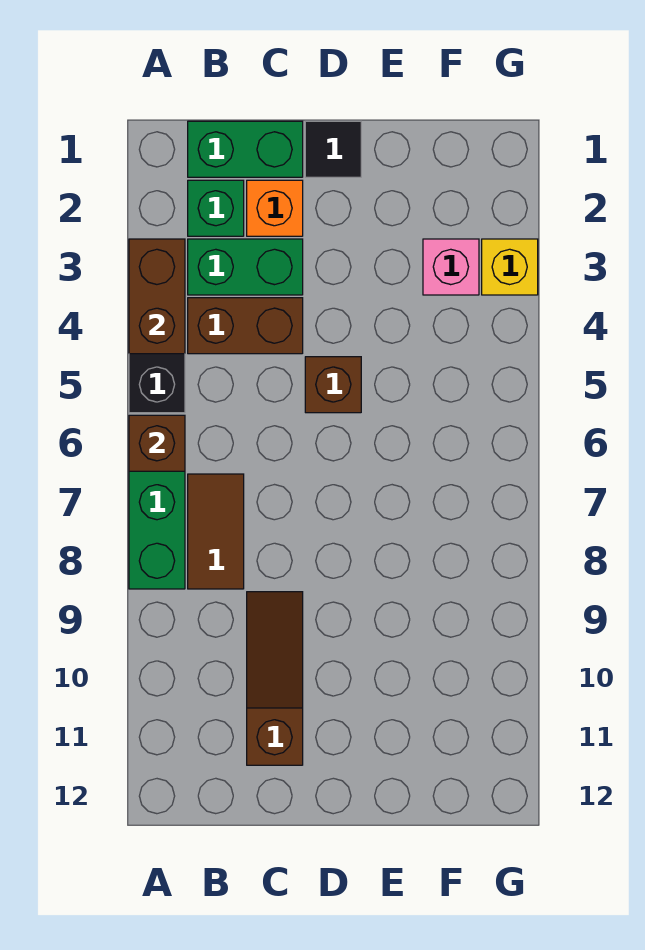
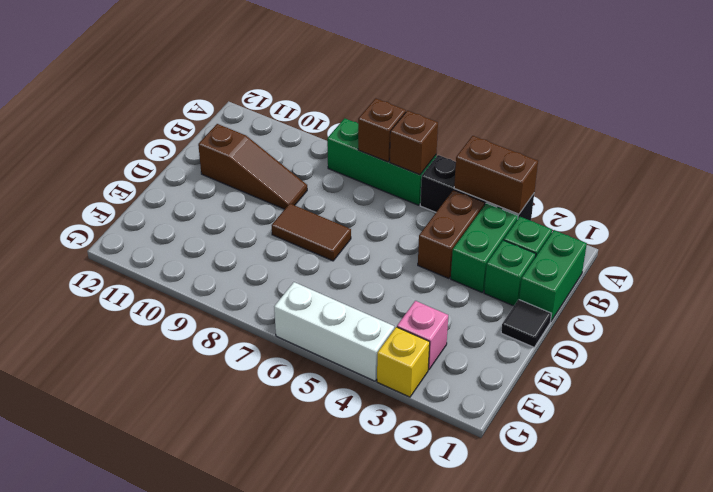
brown 1x2 tile [188,474,244,589] -> brown 1x2 tile moved to [272,204,351,261]
orange 1x1 brick [247,180,303,236] -> green 1x1 brick [484,240,536,306]
brown 1x1 brick [305,357,361,413] -> brown 1x1 brick moved to [358,98,406,162]
none -> white 1x3 brick [274,282,394,381]

